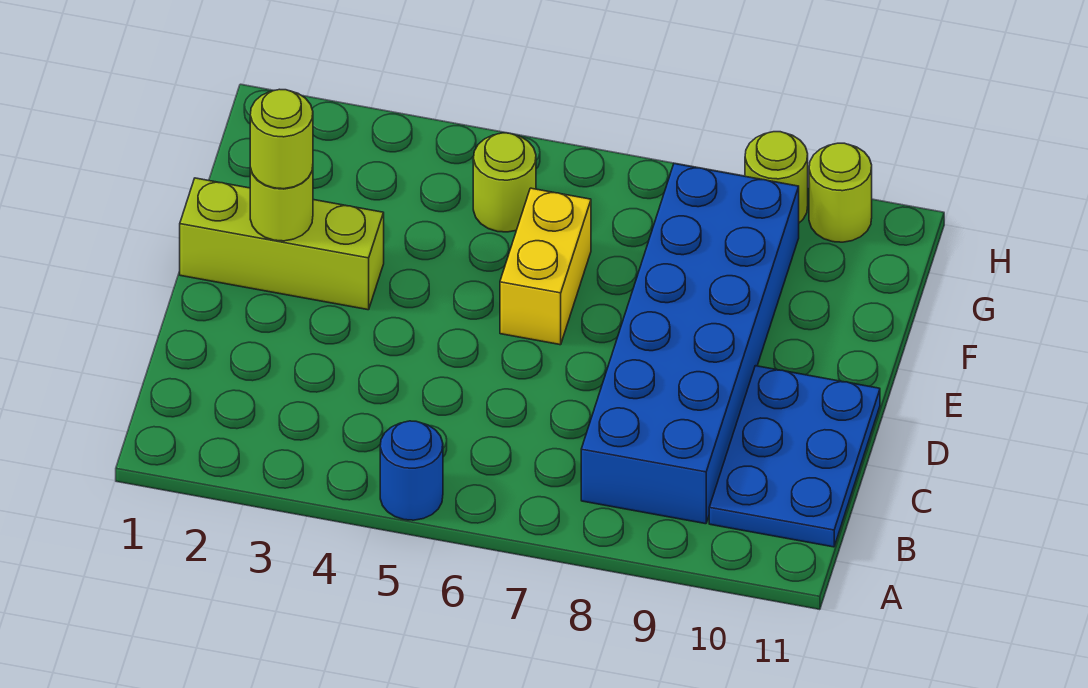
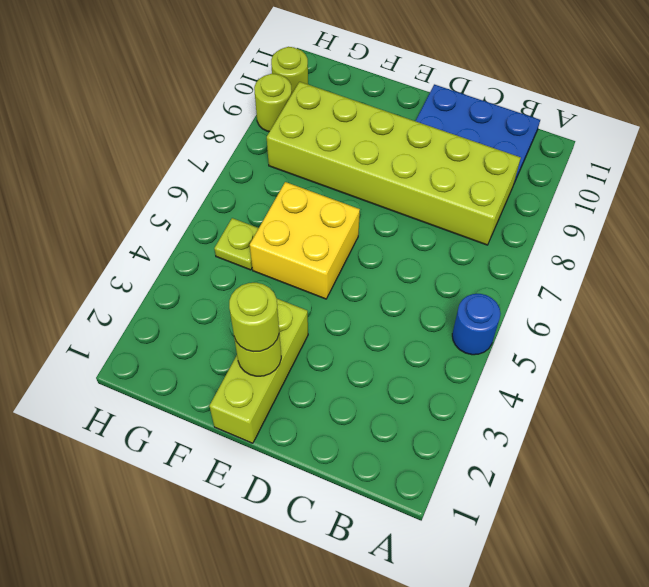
blue 2x6 brick [581,164,799,524] -> lime 2x6 brick [267,82,521,245]
yellow 1x2 brick [500,188,591,345] -> yellow 2x2 brick [250,182,360,299]
lime 1x1 round brick [473,133,536,232] -> lime 1x1 plate [214,218,259,270]

